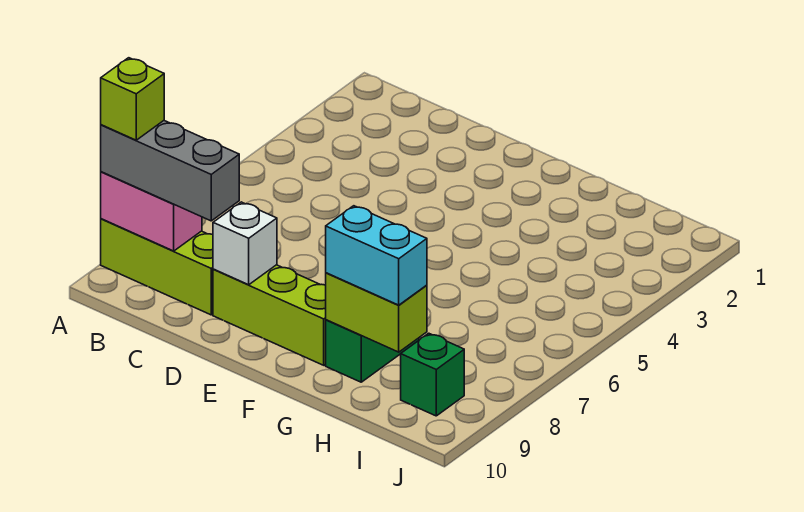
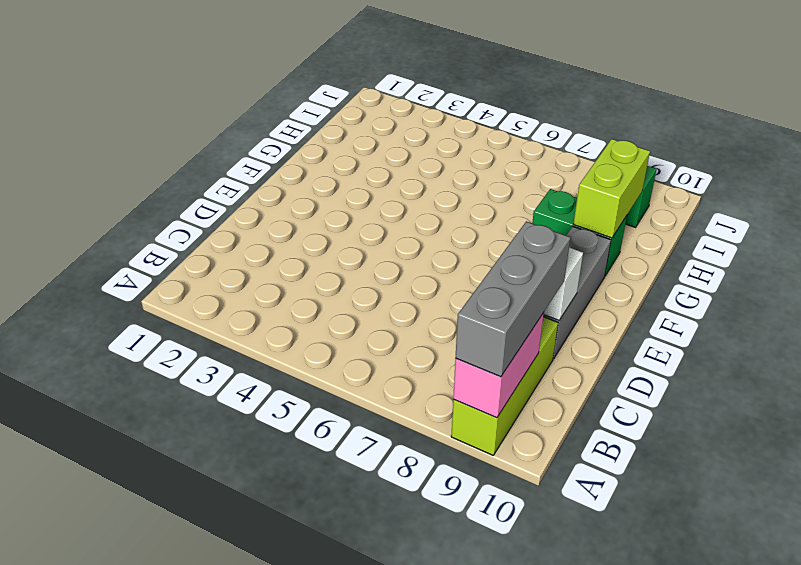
lime 1x1 brick [101,58,164,140] -> none
lime 1x3 brick [213,265,326,365] -> grey 1x3 brick [543,226,611,359]
cyan 1x2 brick [326,206,427,305] -> none

